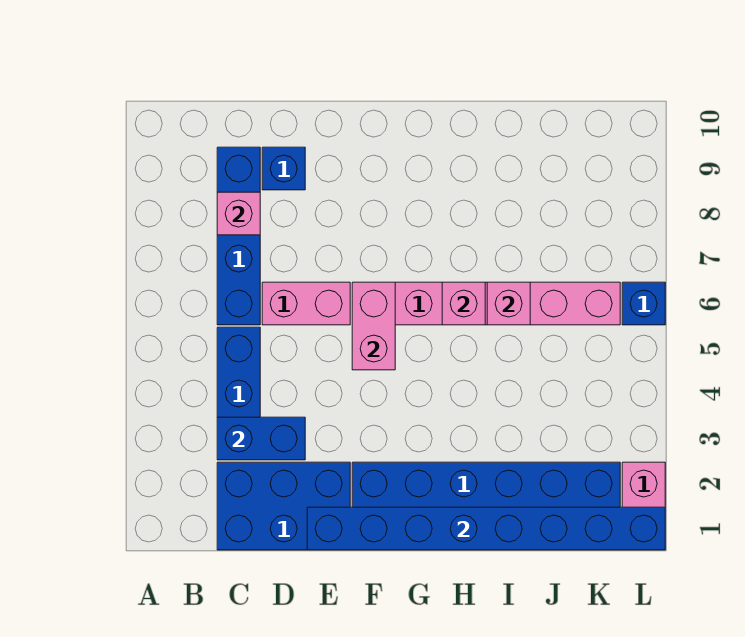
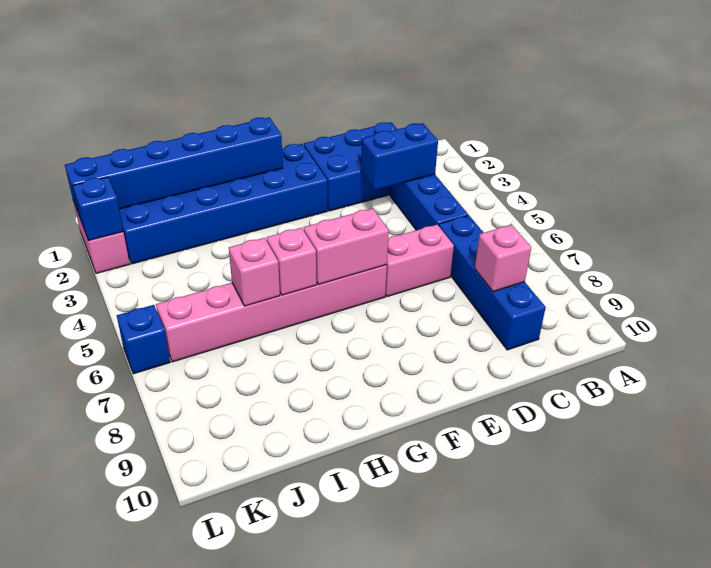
blue 1x1 brick [262,147,305,190] -> blue 1x1 brick moved to [73,177,123,241]
blue 1x8 brick [307,507,665,550] -> blue 1x6 brick [65,117,283,217]
pink 1x2 brick [352,282,395,370] -> pink 1x2 brick turned to [304,208,389,284]

